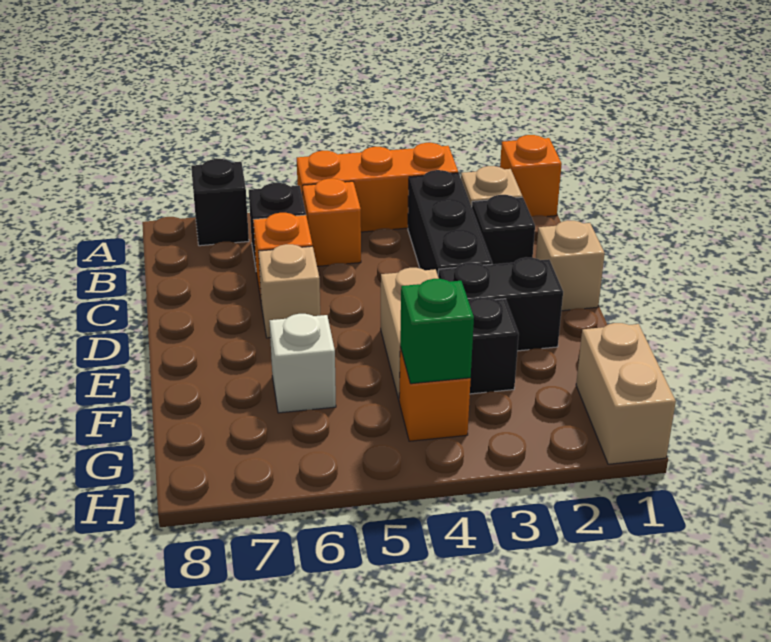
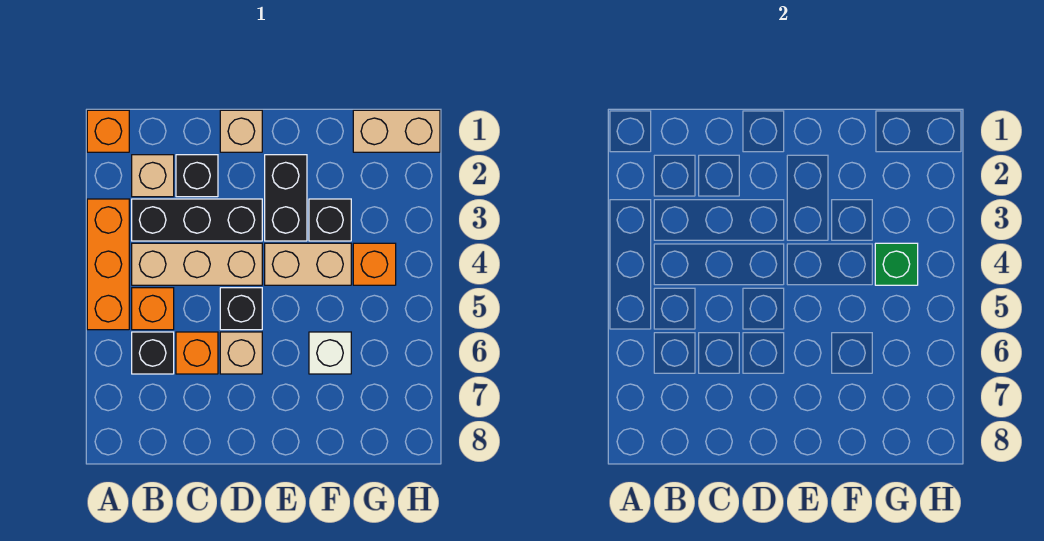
black 1x1 brick [191,159,249,246] -> black 1x1 brick moved to [220,288,262,330]
none -> tan 1x3 brick [132,243,262,285]

